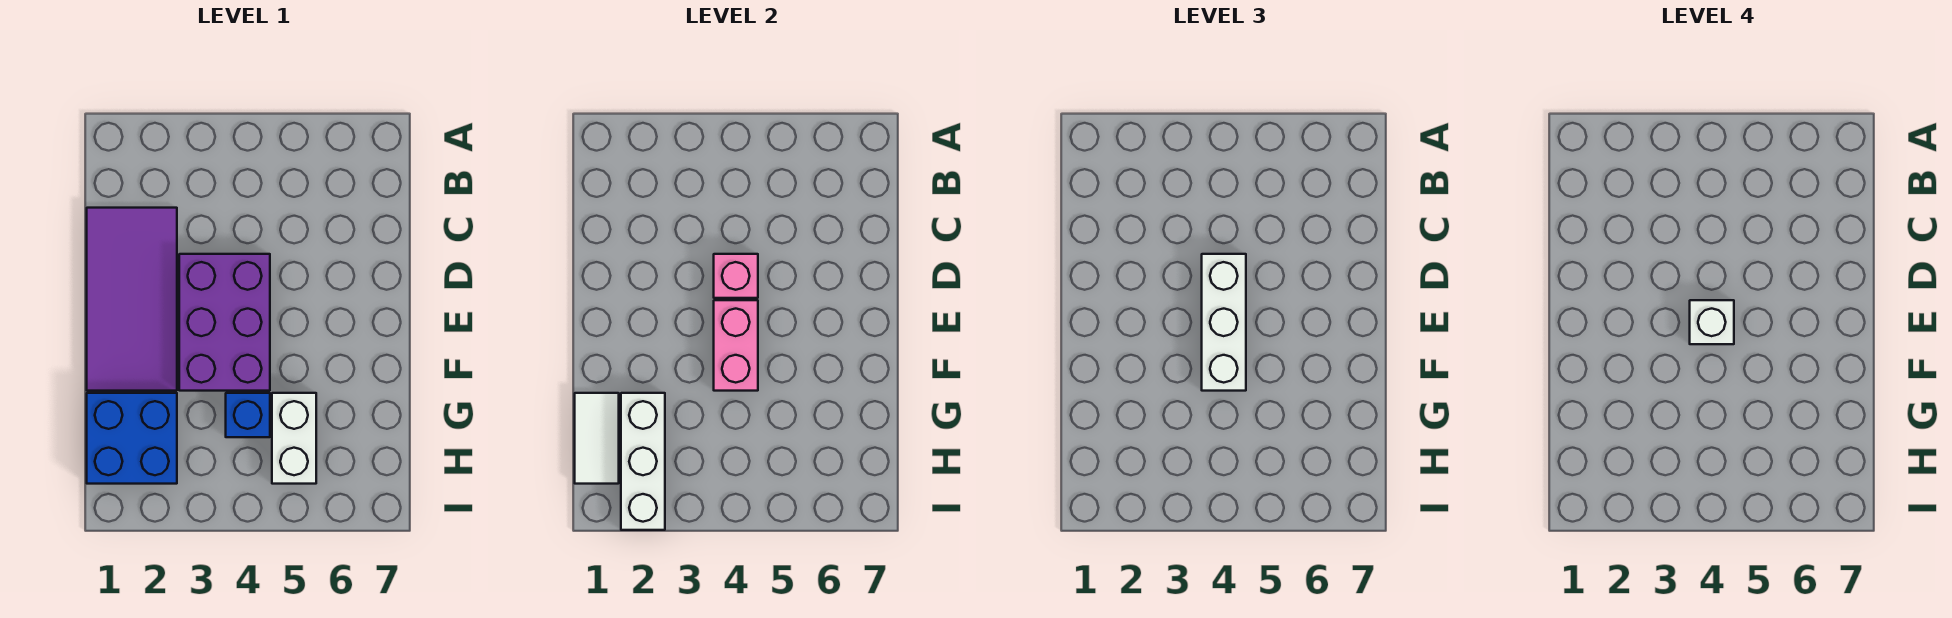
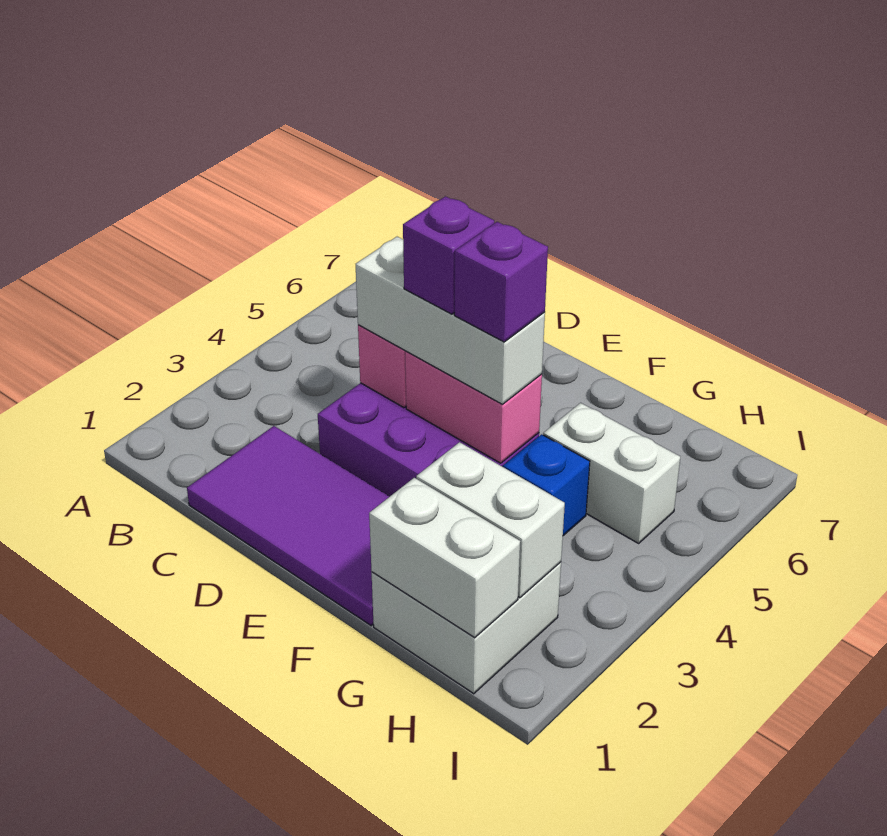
white 1x1 brick [1690,300,1734,344] -> purple 1x1 brick [403,196,494,314]
none -> purple 1x1 brick [454,222,548,342]
blue 2x2 brick [87,393,177,484] -> white 2x2 brick [372,562,561,694]
white 1x2 tile [575,393,619,484] -> white 1x2 brick [369,478,520,638]
white 1x3 brick [621,393,665,530] -> white 1x2 brick [416,442,565,598]

